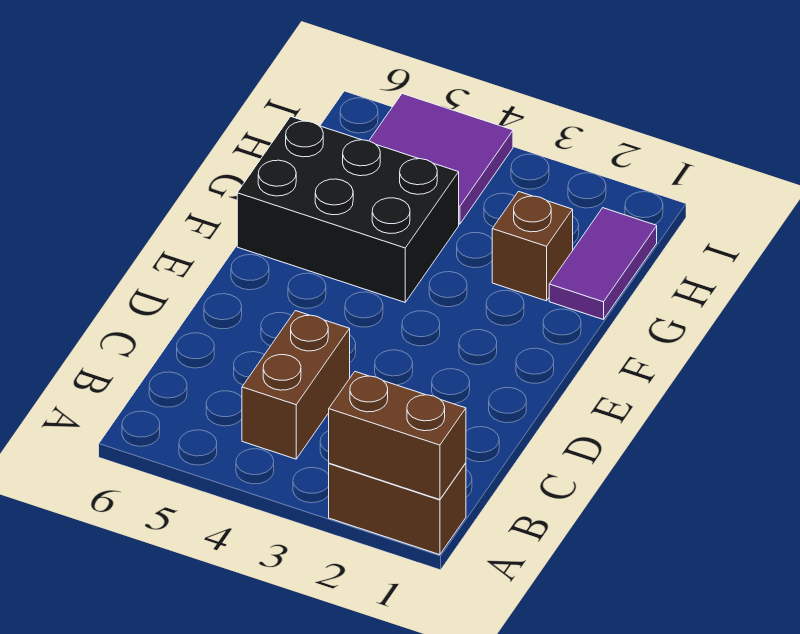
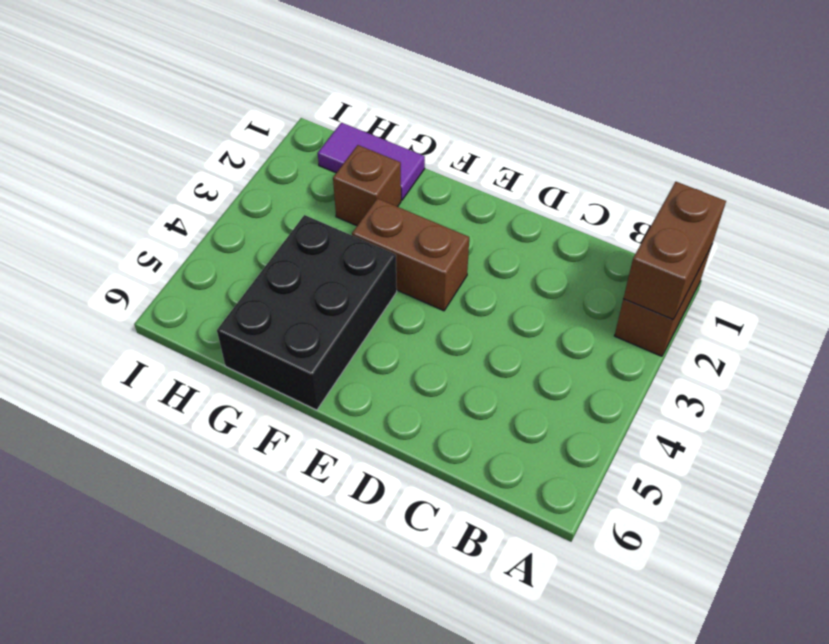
brown 1x2 brick [242,311,350,459] -> brown 1x2 brick moved to [352,198,469,311]
purple 2x2 tile [369,94,513,224] -> none

